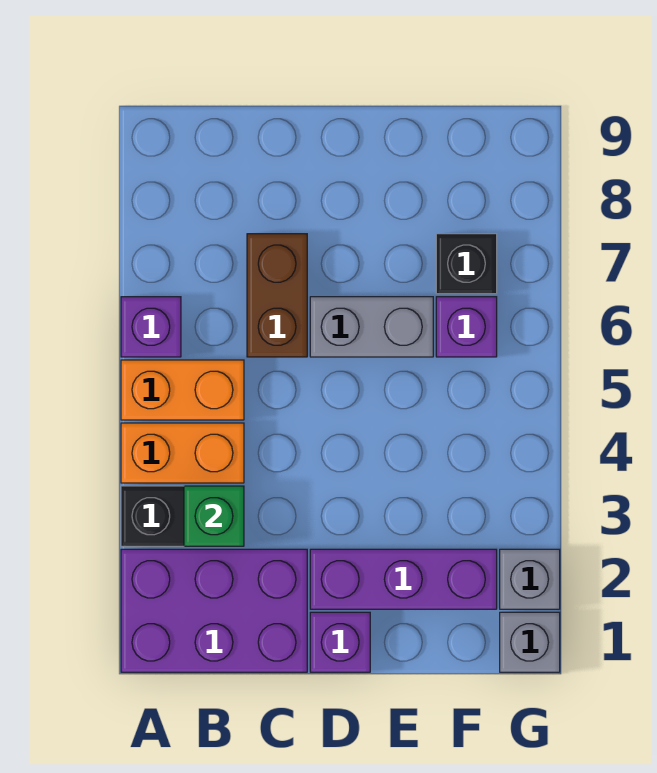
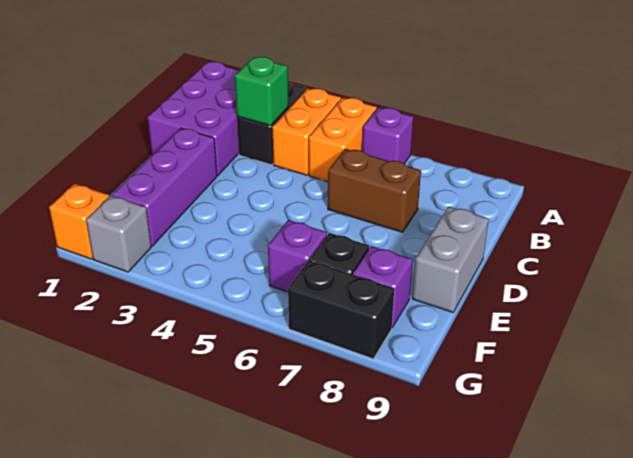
purple 1x1 brick [310,612,370,672] -> purple 1x1 brick moved to [353,246,413,327]
grey 1x2 brick [310,297,433,357] -> grey 1x2 brick moved to [412,207,489,312]
grey 1x1 brick [500,612,560,672] -> orange 1x1 brick [49,184,109,259]
none -> black 1x2 brick [288,260,394,359]

